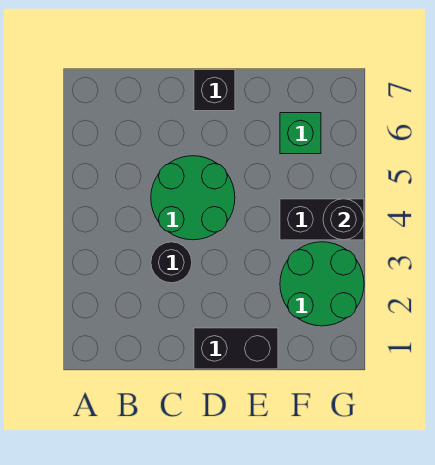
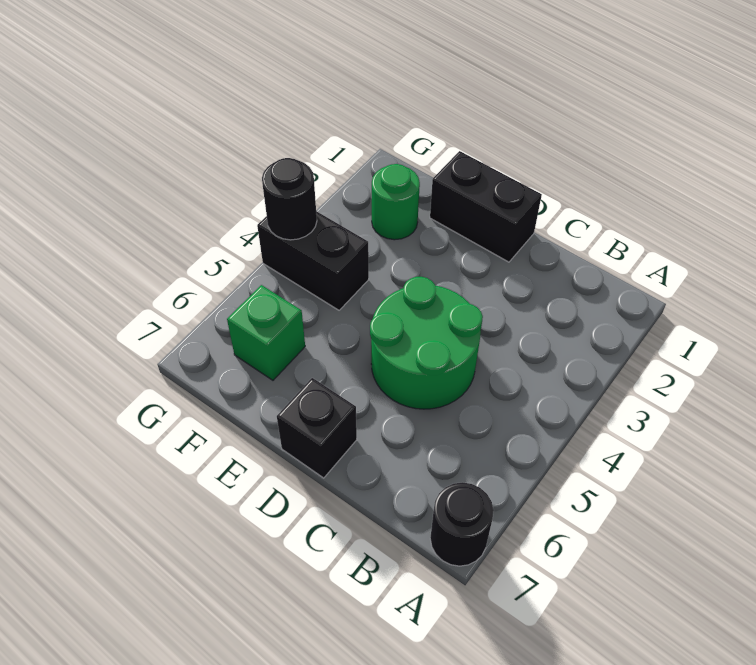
black 1x1 round brick [151,242,192,283] -> black 1x1 round brick moved to [430,482,494,566]
green 2x2 round brick [280,242,364,326] -> green 1x1 round brick [372,164,420,240]

